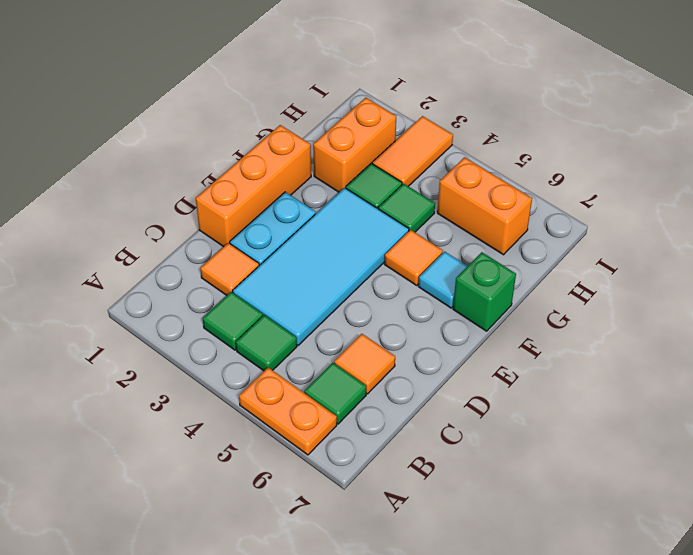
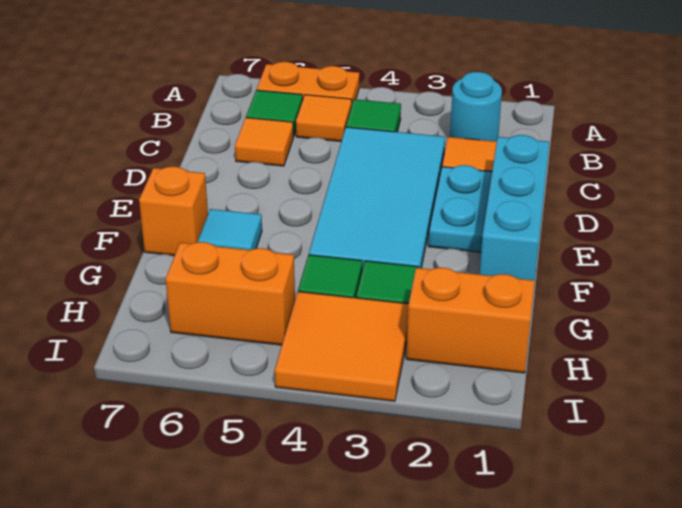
none -> cyan 1x1 round brick [450,72,502,141]
green 1x1 tile [203,292,263,350] -> none
orange 1x3 brick [196,125,311,247] -> cyan 1x3 brick [480,135,549,280]
orange 1x1 tile [384,230,443,285] -> orange 1x1 tile moved to [296,95,352,142]
green 1x1 brick [453,252,516,331] -> orange 1x1 brick [139,167,208,256]
orange 1x2 brick [313,98,396,192] -> orange 1x2 brick turned to [406,268,535,373]
orange 1x2 tile [372,116,453,186] -> orange 2x2 tile [275,292,408,401]

